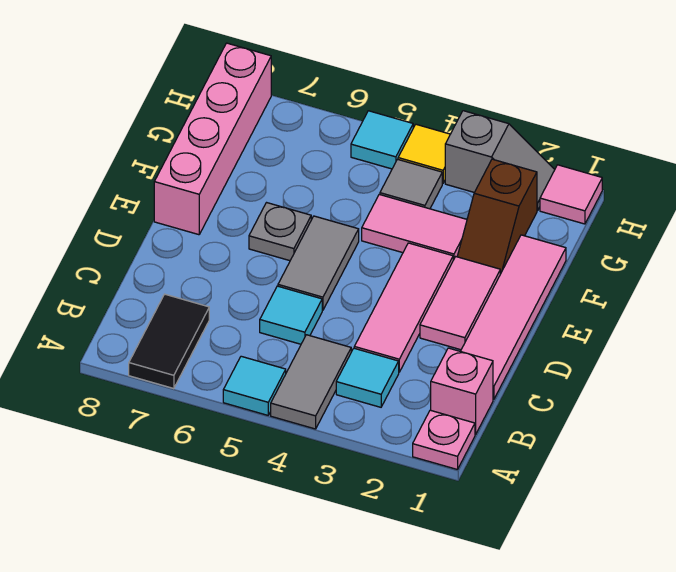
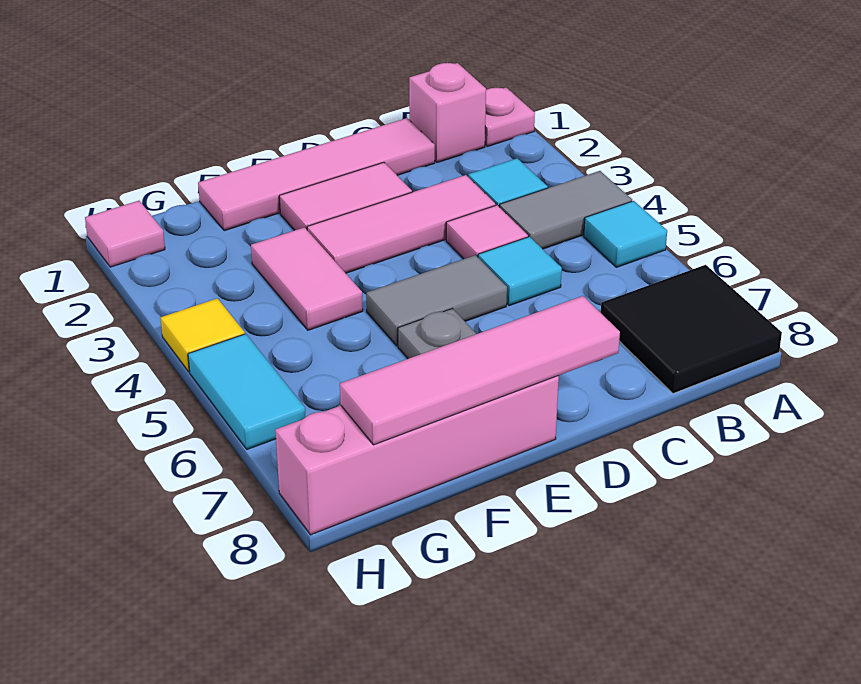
black 1x2 tile [129,294,209,389] -> black 2x2 tile [601,265,782,394]
none -> pink 1x1 tile [446,205,528,259]
none -> pink 1x4 tile [340,296,620,445]
brown 1x2 slope [457,159,537,274] -> none
grey 1x1 tile [380,159,442,209] -> none
grey 1x2 slope [445,111,555,210] -> none
cyan 1x1 tile [351,111,413,169] -> cyan 1x2 tile [188,334,306,449]

